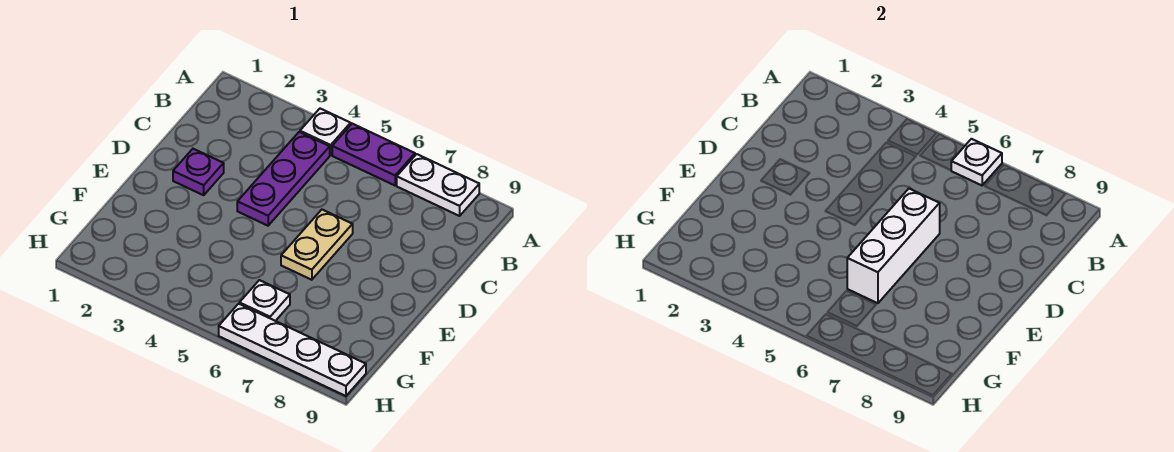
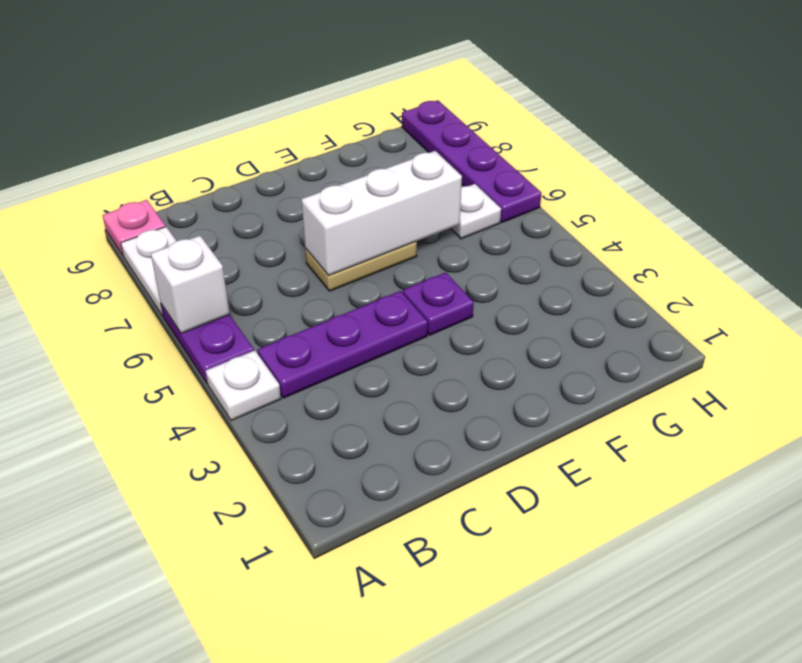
white 1x1 plate [951,139,1002,185] -> white 1x1 brick [151,236,230,333]
none -> pink 1x1 plate [102,200,165,256]
purple 1x1 plate [173,149,224,195] -> purple 1x1 plate moved to [403,272,474,335]
white 1x4 plate [219,304,366,396] -> purple 1x4 plate [402,100,541,222]

